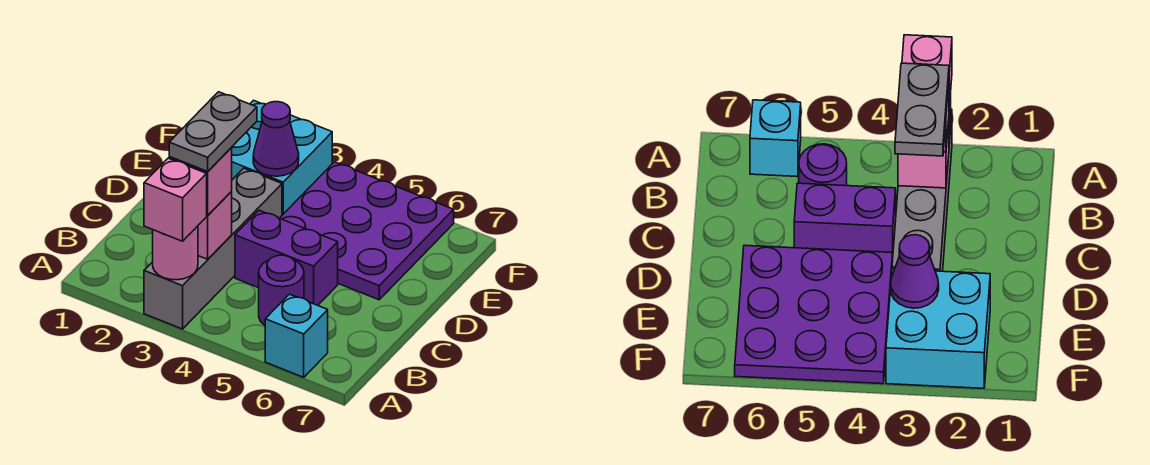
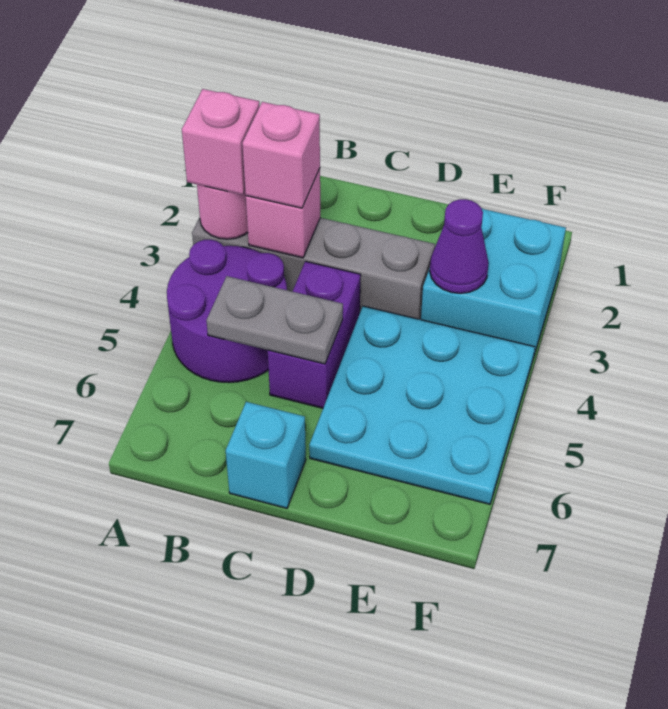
cyan 1x1 brick [265,294,328,377] -> cyan 1x1 brick moved to [226,402,306,508]
grey 1x2 plate [169,92,257,171] -> grey 1x2 plate moved to [206,276,343,364]
purple 1x1 round brick [259,255,304,325] -> purple 2x2 round brick [167,240,287,383]
purple 3x3 plate [280,162,454,300] -> cyan 3x3 plate [309,306,535,504]

